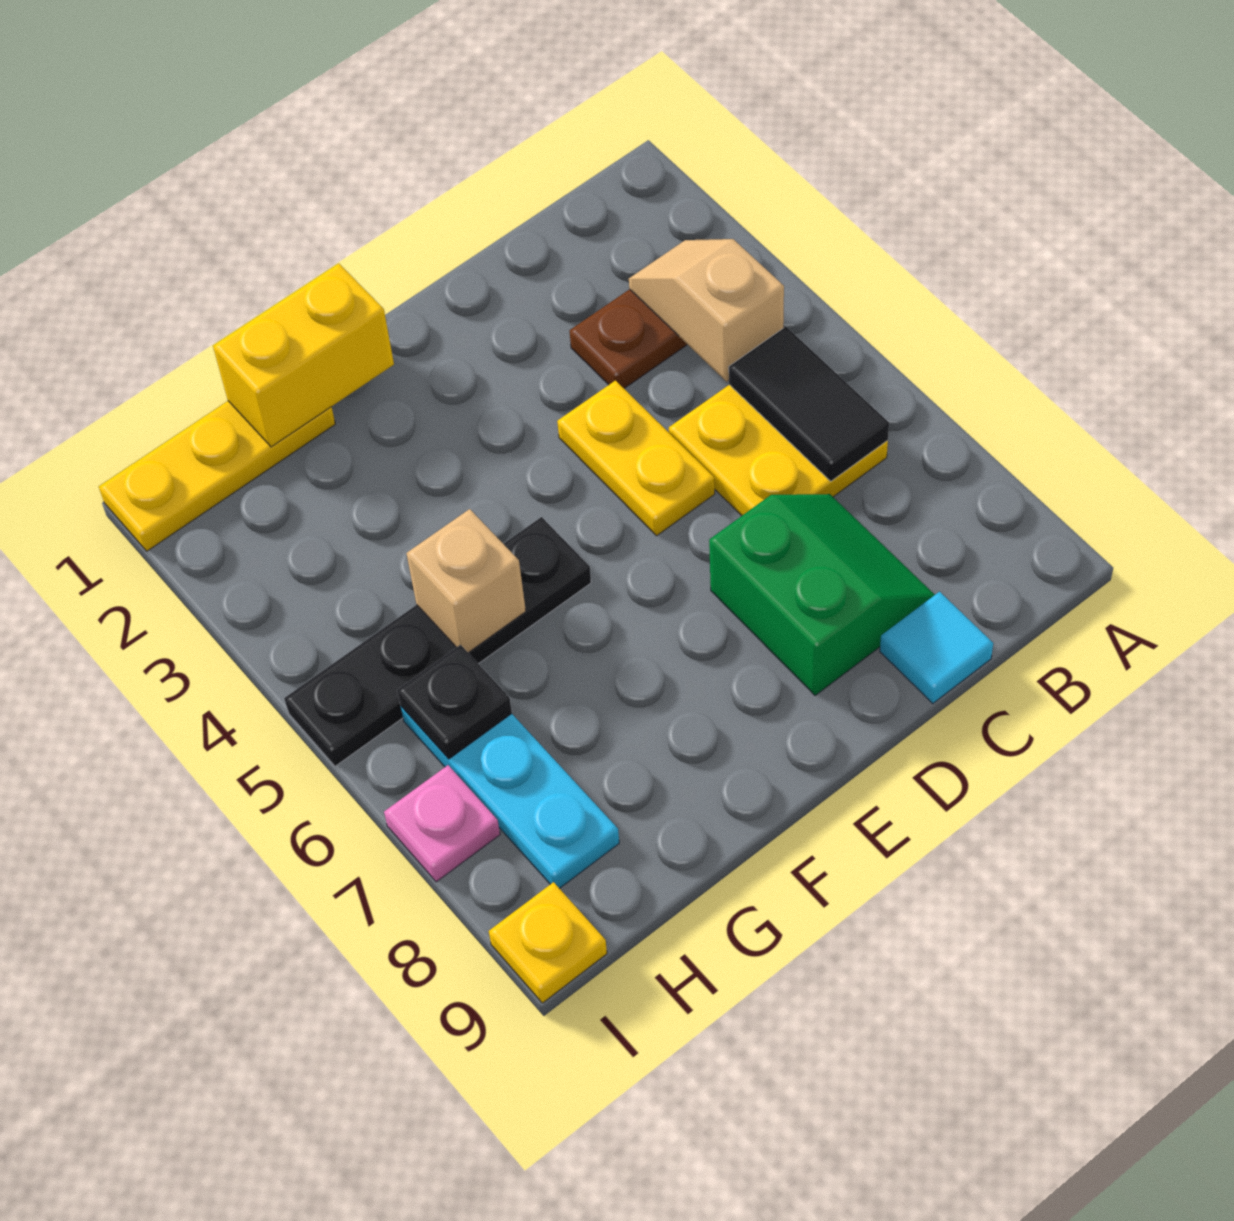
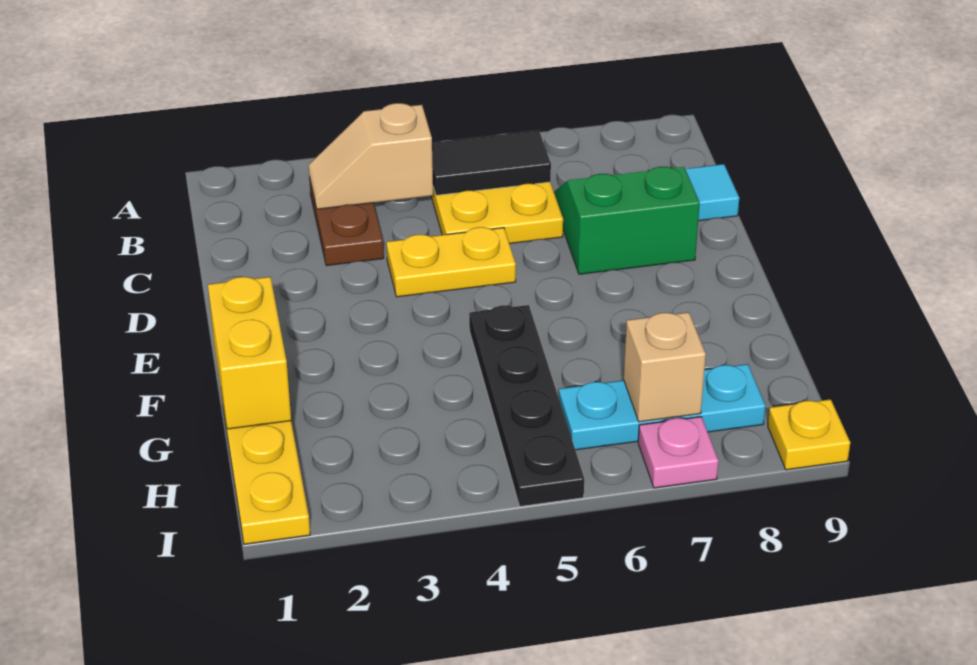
tan 1x1 brick [407,509,526,653] -> tan 1x1 brick moved to [624,312,706,422]
black 1x1 plate [397,645,512,759] -> none

